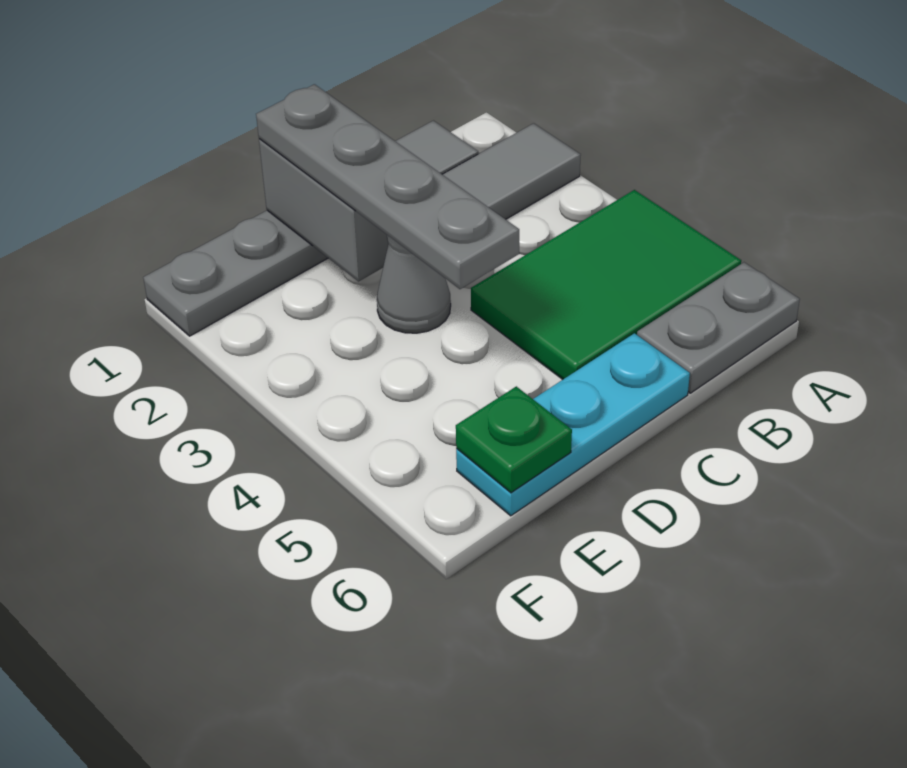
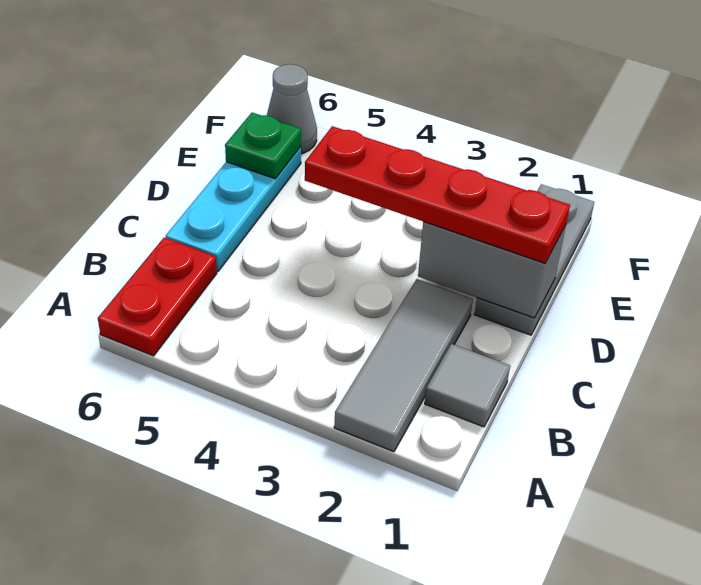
green 2x3 tile [471,190,741,379] -> none
grey 1x2 plate [637,262,800,393] -> red 1x2 plate [98,238,217,356]
grey 1x4 plate [256,84,519,289] -> red 1x4 plate [305,126,570,263]
grey 1x1 cone [377,235,451,333] -> grey 1x1 cone moved to [267,64,317,154]

